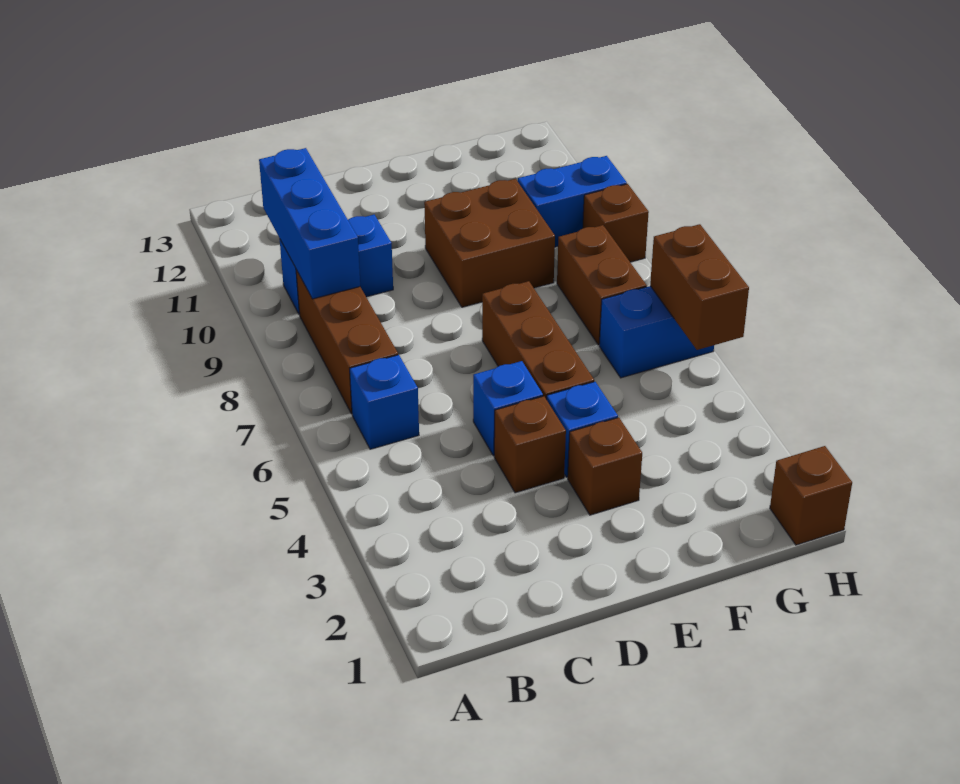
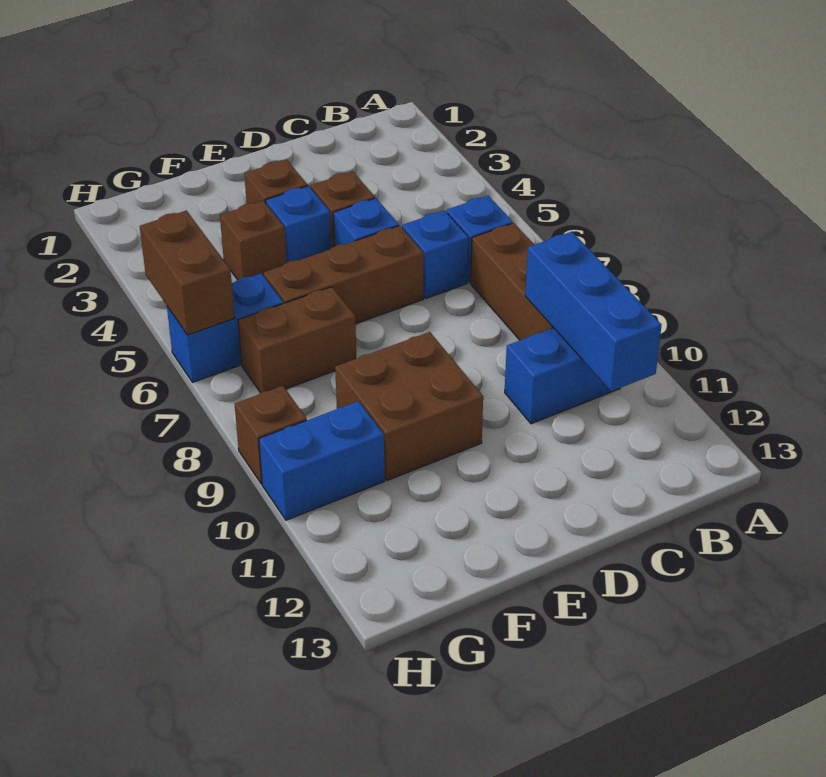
none -> blue 1x1 brick [402,210,469,299]
brown 1x3 brick [482,281,594,400] -> brown 1x3 brick turned to [264,226,424,324]
brown 1x2 brick [557,225,647,345] -> brown 1x2 brick turned to [238,287,356,393]
brown 1x1 brick [770,446,852,545] -> brown 1x1 brick moved to [220,201,287,280]

